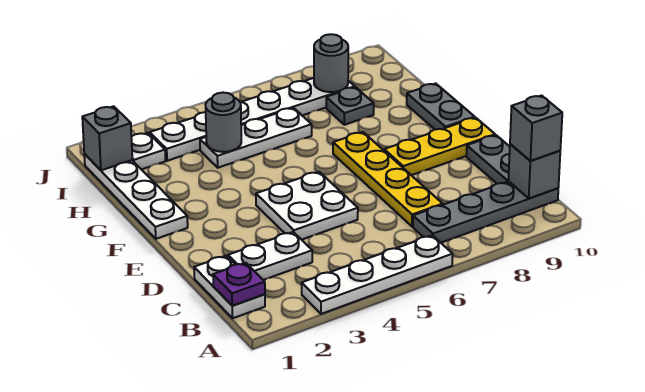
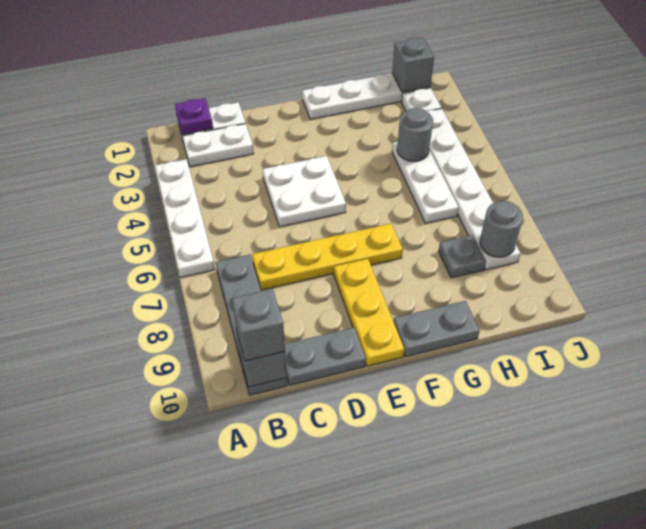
white 1x2 plate [228,232,312,280] -> white 1x2 plate turned to [183,124,254,167]

